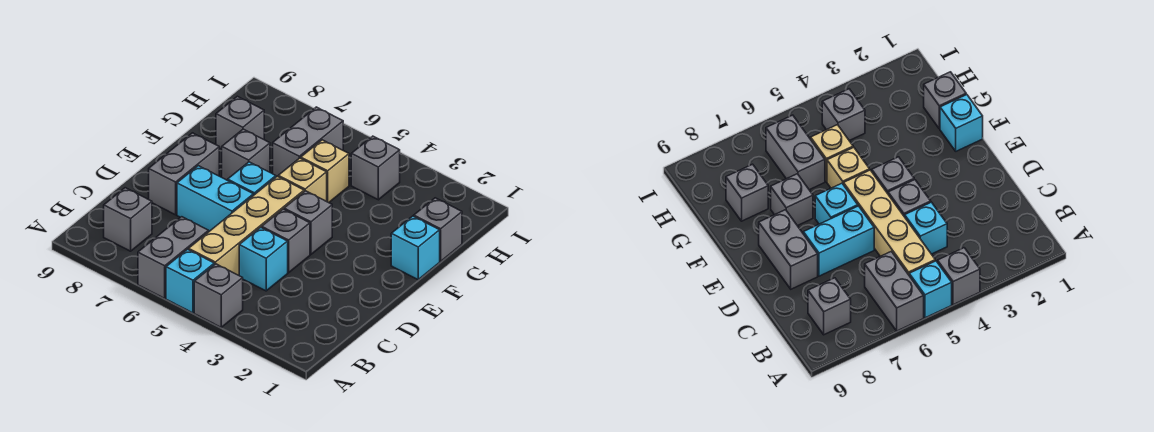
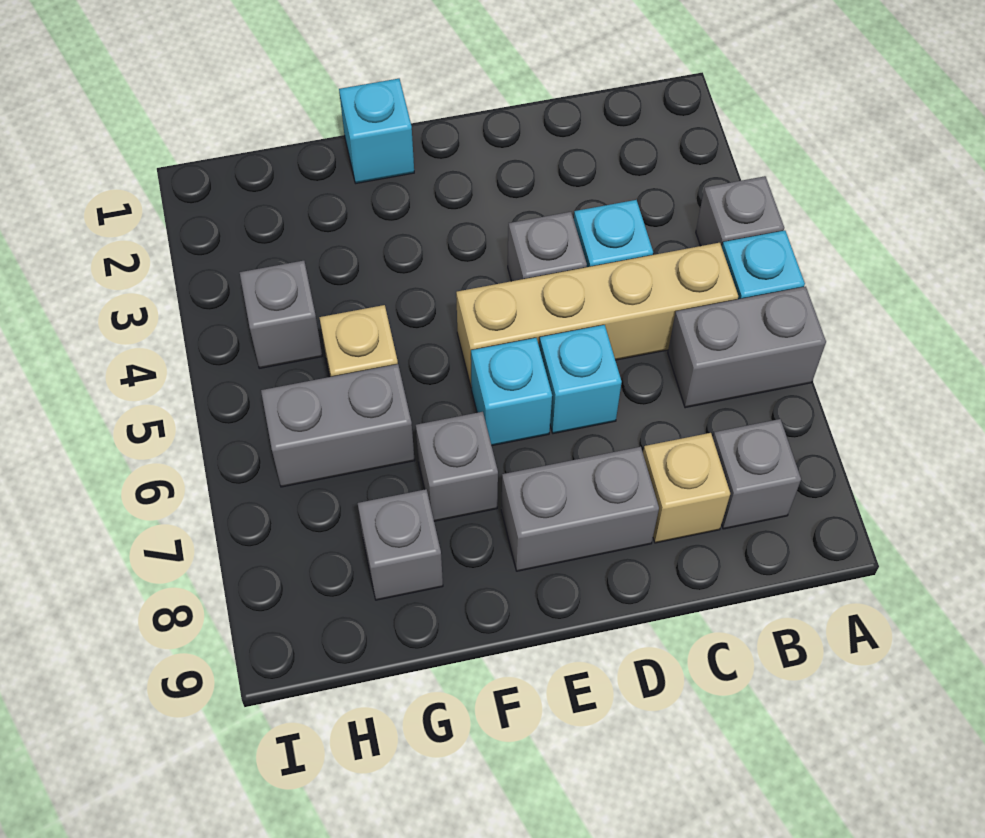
cyan 1x2 brick [177,166,253,231] -> cyan 1x1 brick [539,325,622,434]
grey 1x1 brick [284,191,332,254] -> none
tan 1x1 brick [278,158,327,201] -> tan 1x1 brick moved to [643,433,730,543]
grey 1x1 brick [414,198,462,261] -> none

